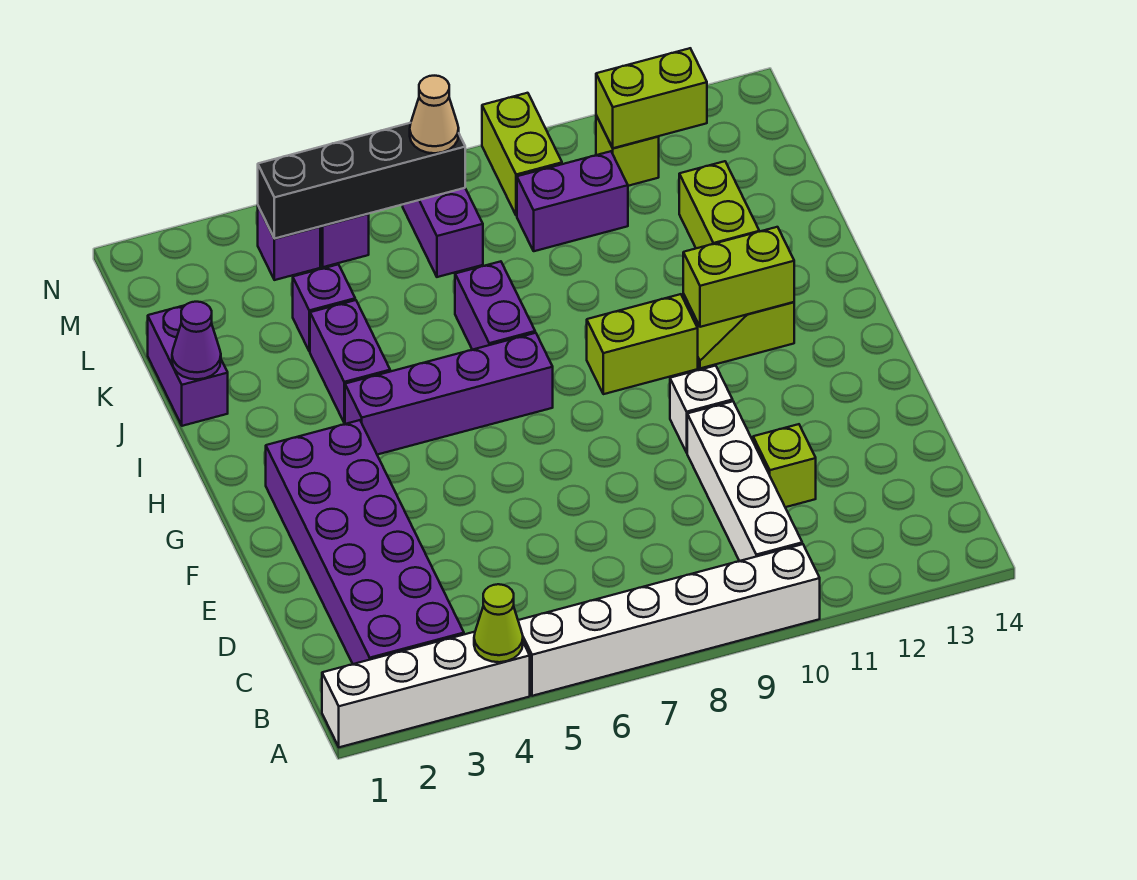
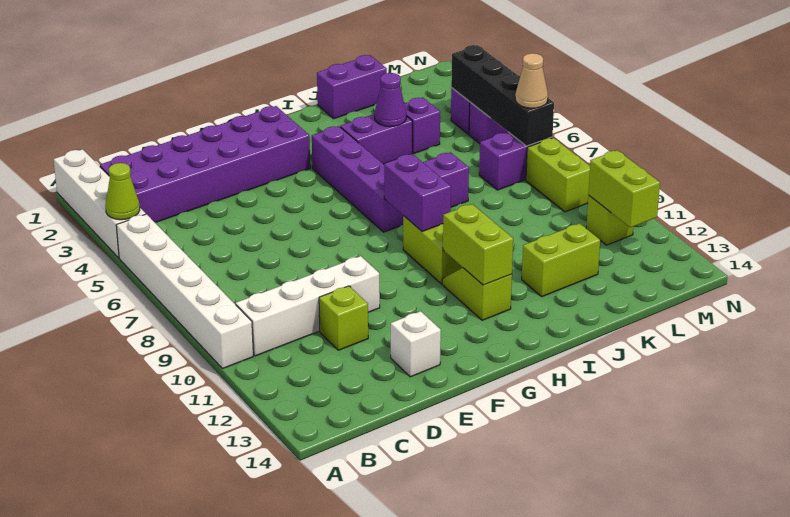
white 1x1 brick [670,366,733,453] -> white 1x1 brick moved to [391,311,441,377]
purple 1x1 cone [172,302,221,379] -> purple 1x1 cone moved to [375,73,406,127]
purple 1x2 brick [517,151,628,251] -> purple 1x2 brick moved to [384,154,451,231]
lime 1x2 brick [482,93,562,216] -> lime 1x2 brick turned to [526,138,590,212]

